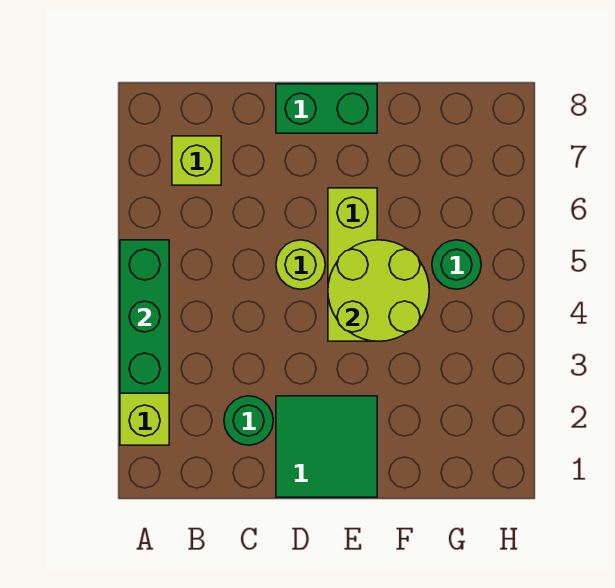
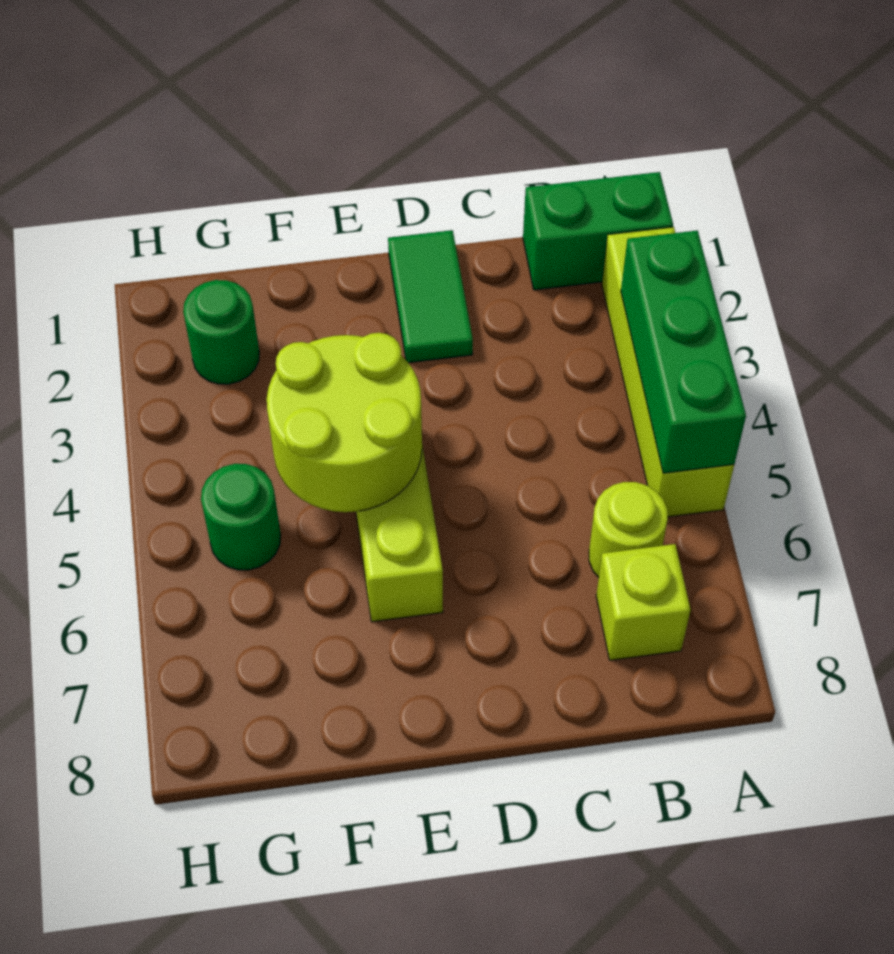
green 1x1 round brick [224,396,273,445] -> green 1x1 round brick moved to [183,280,259,384]
green 2x2 tile [276,396,377,497] -> green 1x2 tile [388,230,473,363]
lime 1x1 round brick [276,240,325,289] -> lime 1x1 round brick moved to [589,482,668,578]
green 1x2 brick [276,84,377,133] -> green 1x2 brick moved to [523,172,673,290]

